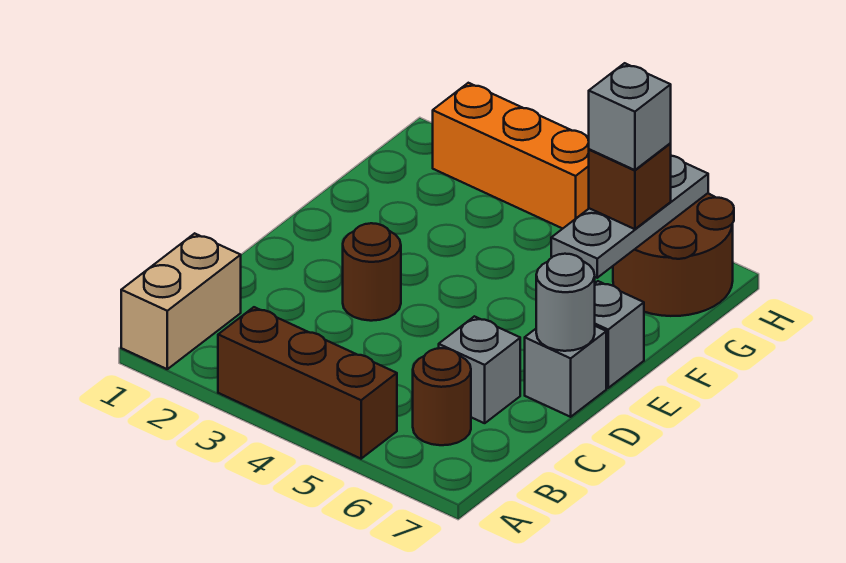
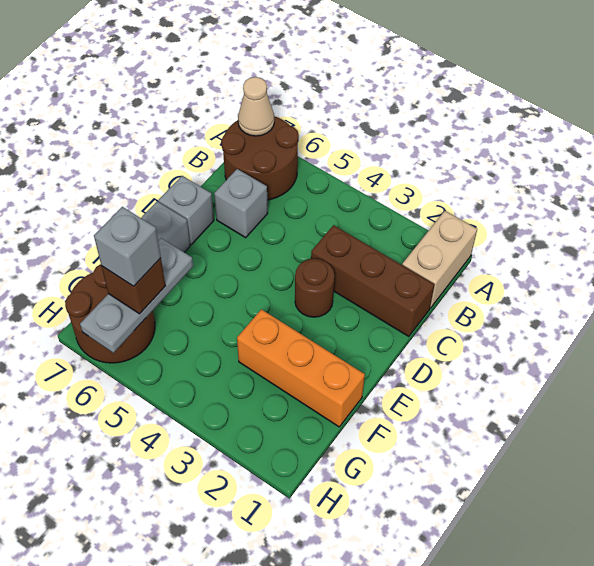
brown 1x3 brick [218,307,397,459] -> brown 1x3 brick moved to [311,225,434,337]
none -> tan 1x1 cone [238,77,274,136]
brown 1x1 round brick [413,348,471,445] -> brown 2x2 round brick [221,116,299,200]
grey 1x1 round brick [536,254,595,351] -> none
orange 1x3 brick [433,83,589,229] -> orange 1x3 brick moved to [237,309,365,427]

